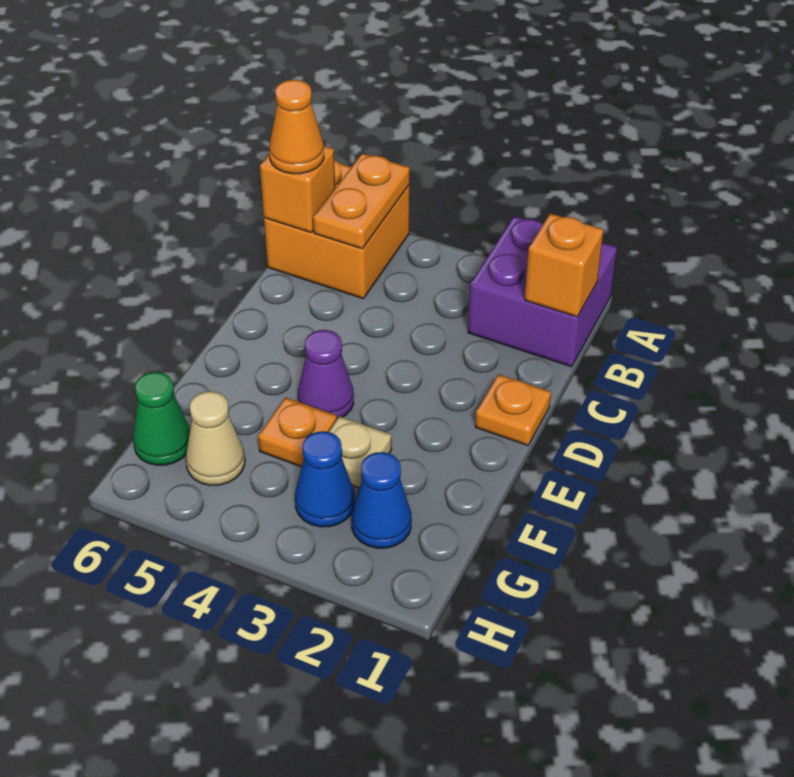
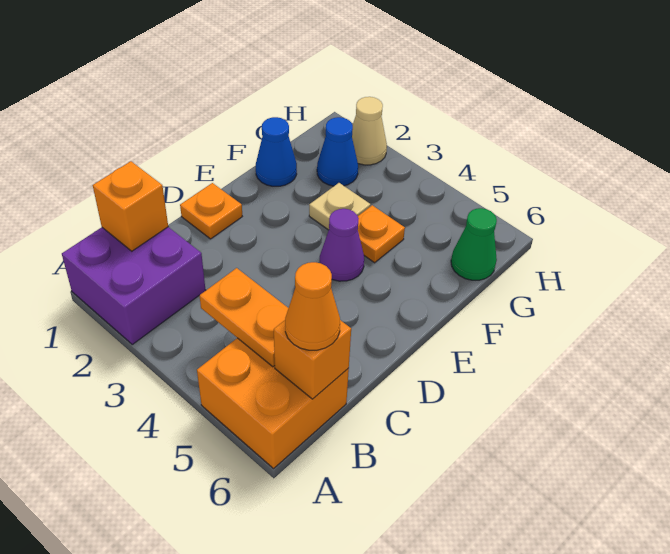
orange 1x2 plate [313,153,410,249] -> orange 1x2 plate turned to [200,268,288,367]
blue 1x1 cone [295,431,355,527] -> blue 1x1 cone moved to [256,117,297,186]
tan 1x1 cone [186,391,245,485] -> tan 1x1 cone moved to [352,97,387,165]

